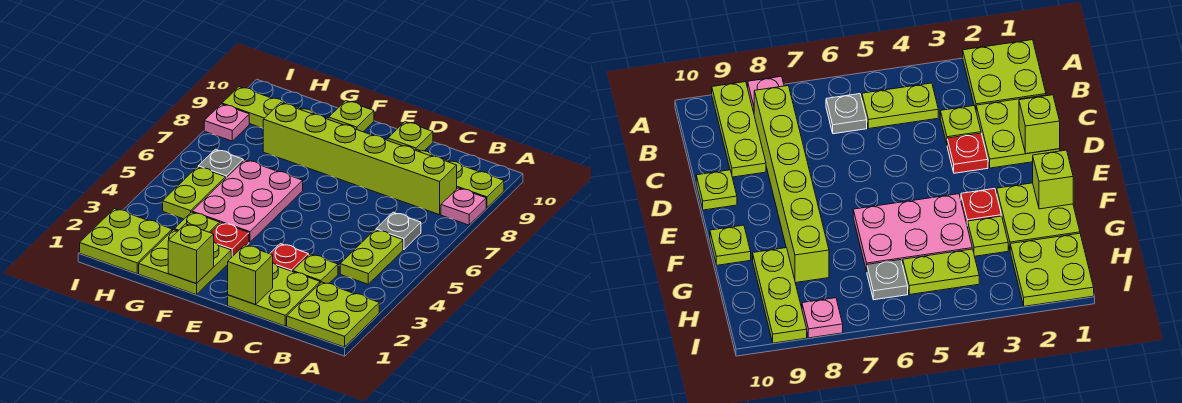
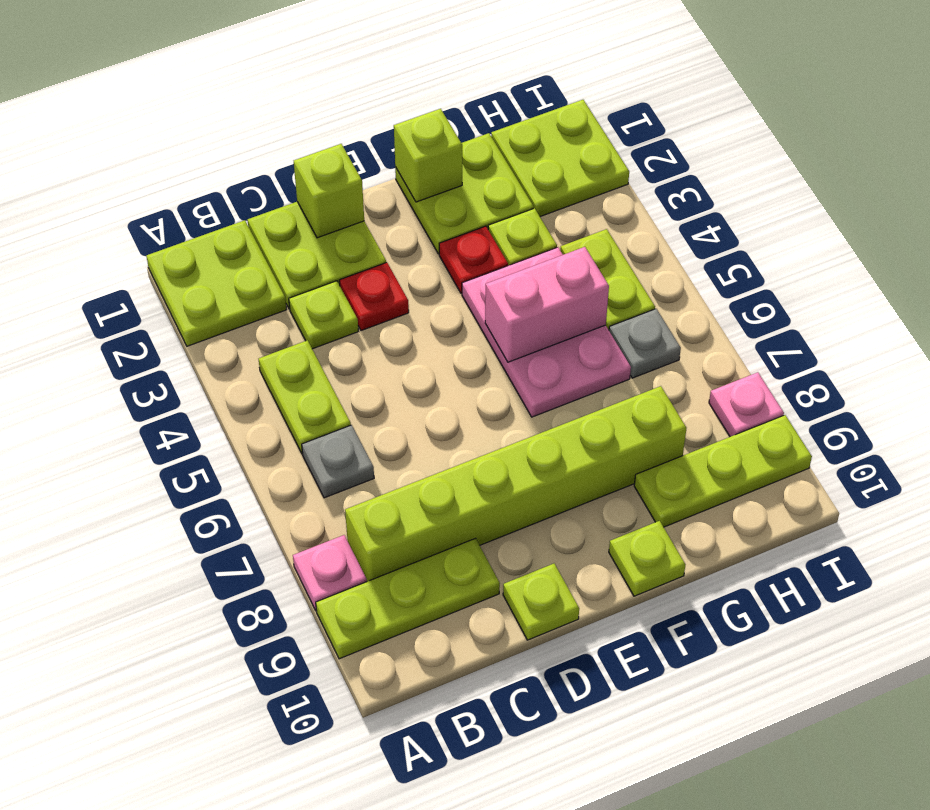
none -> pink 1x2 brick [485,247,609,362]

